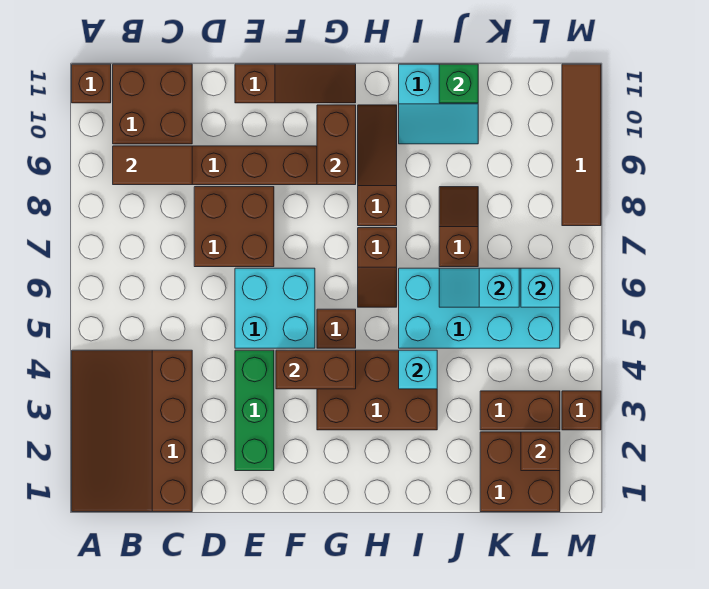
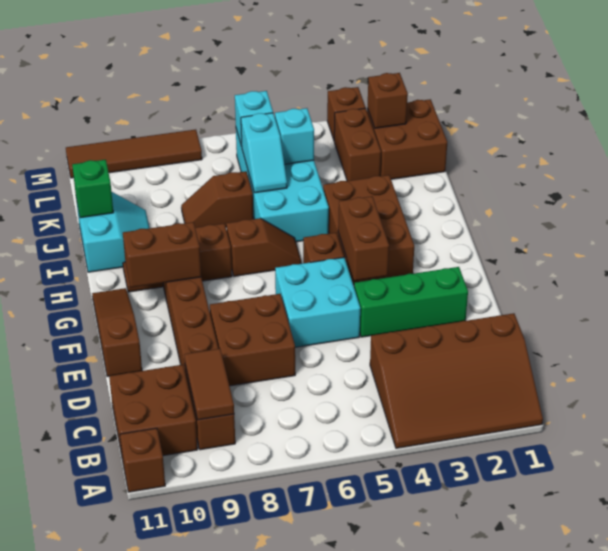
cyan 1x1 brick [399,350,437,389] -> cyan 1x1 brick moved to [275,108,314,164]

